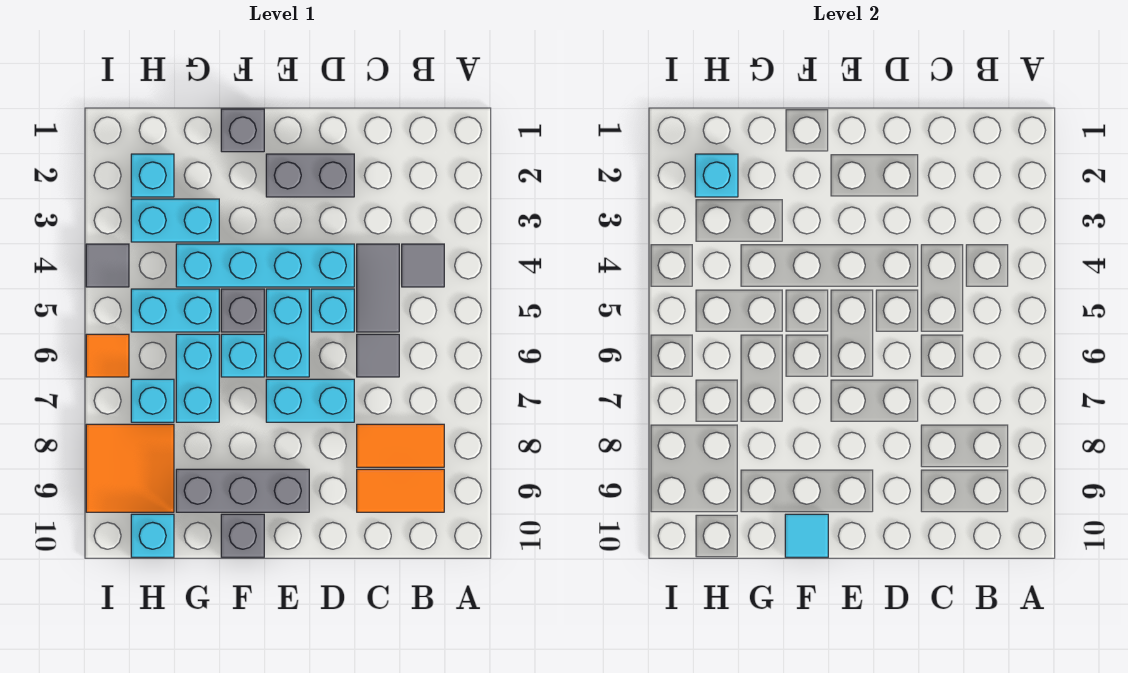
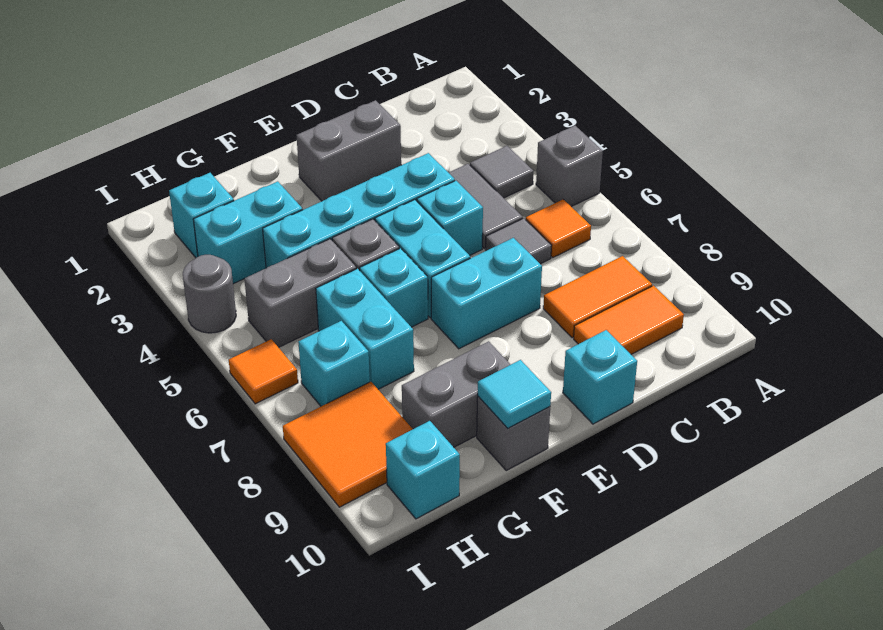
none -> orange 1x1 tile [526,199,591,257]
grey 1x3 brick [176,469,309,512] -> grey 1x2 brick [402,341,511,447]
grey 1x1 brick [221,109,264,152] -> grey 1x1 brick moved to [536,126,603,207]
cyan 1x2 brick [131,289,219,332] -> grey 1x2 brick [244,239,356,347]
cyan 1x1 brick [695,154,738,197] -> cyan 1x1 brick moved to [563,330,637,424]
grey 1x1 tile [86,244,129,287] -> grey 1x1 round brick [183,255,236,333]

